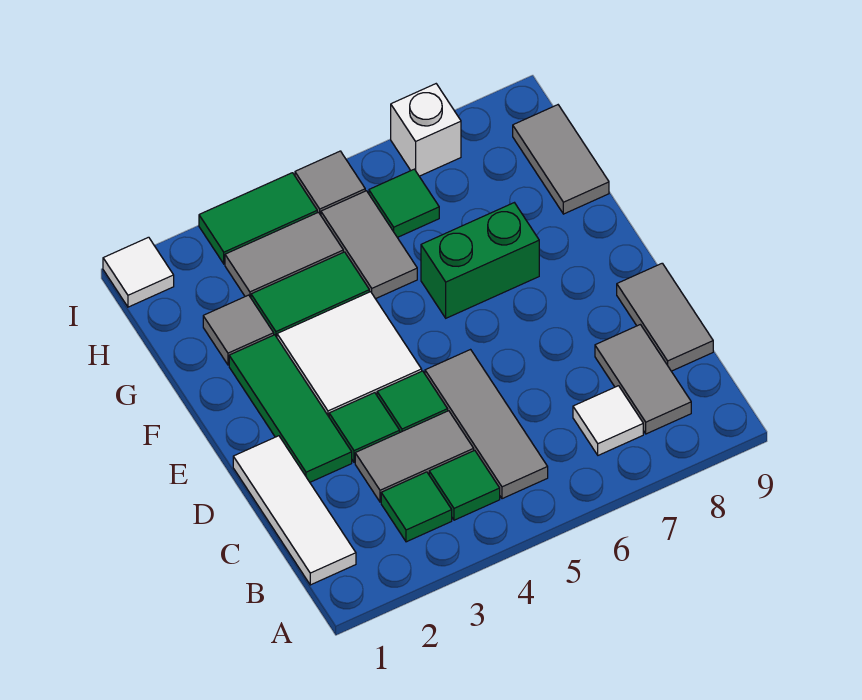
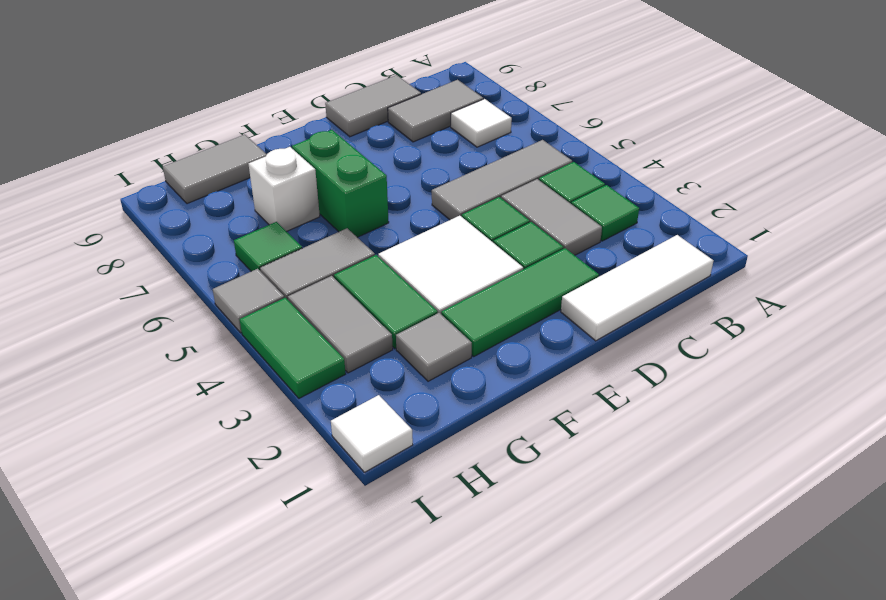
white 1x1 brick [391,84,461,176] -> white 1x1 brick moved to [249,147,320,232]

